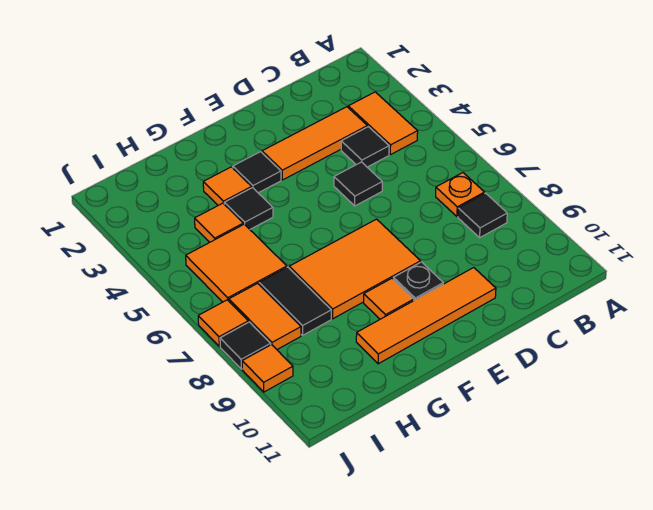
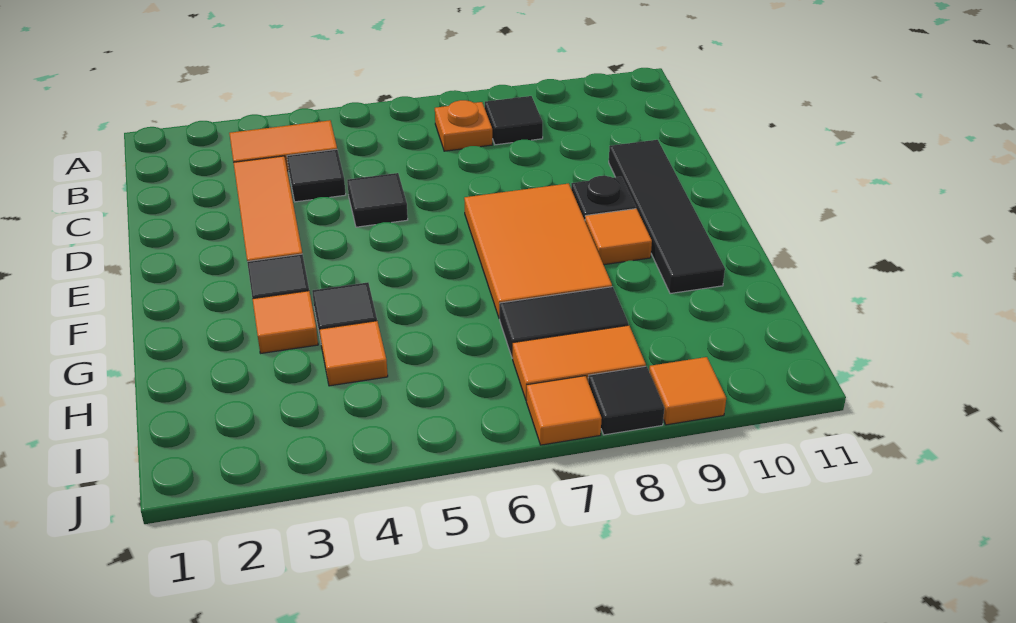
orange 1x4 tile [356,268,496,364] -> black 1x4 tile [609,140,725,294]
orange 2x2 tile [186,224,287,302] -> none

